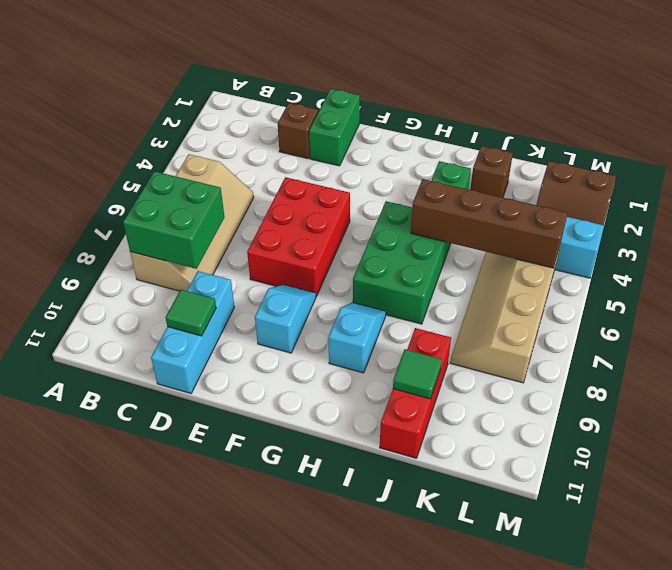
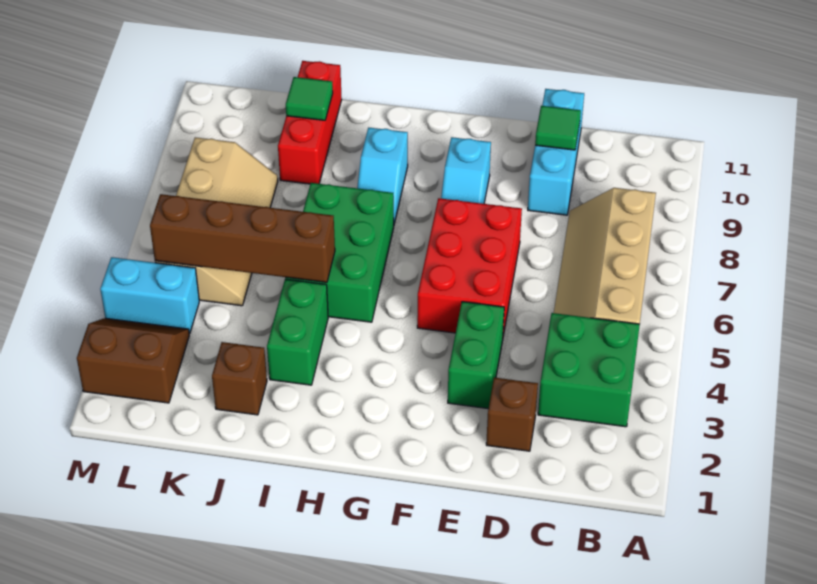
green 2x2 brick [123,171,225,269] -> green 2x2 brick moved to [538,313,640,427]
green 1x2 brick [309,89,360,166] -> green 1x2 brick moved to [448,302,504,409]

